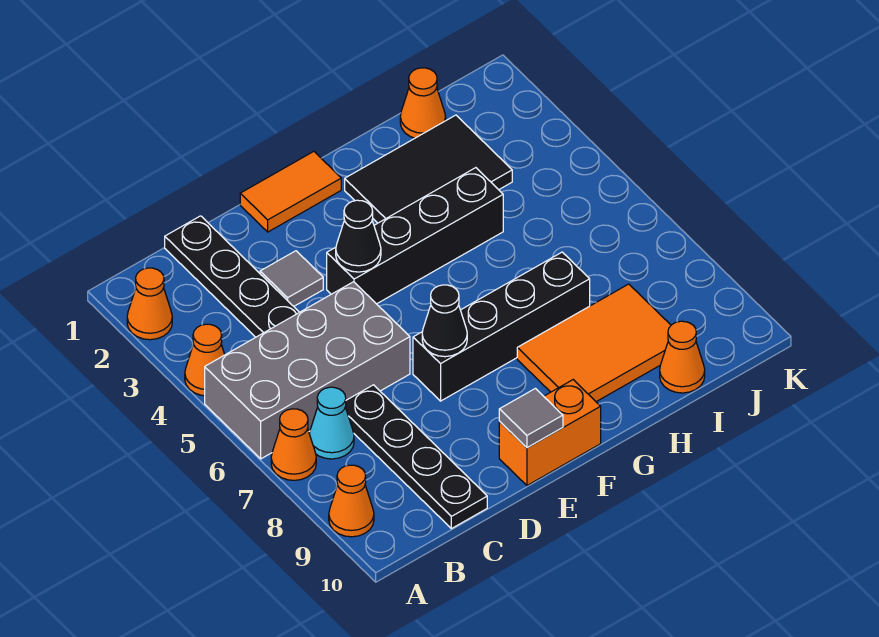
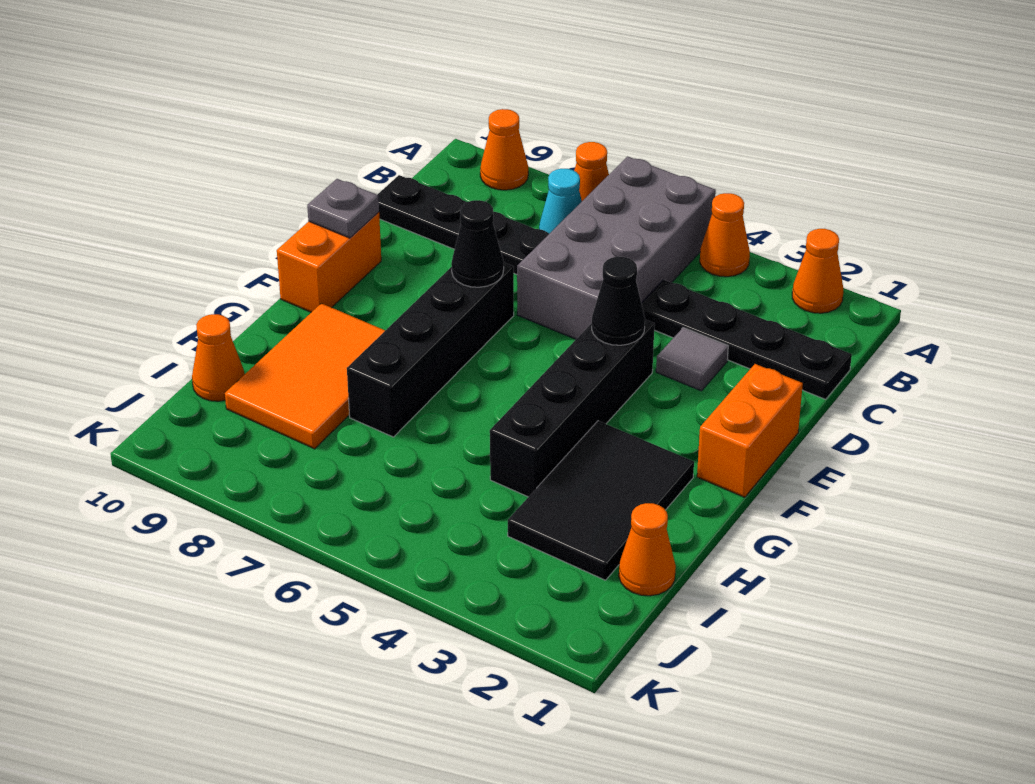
orange 1x2 tile [240,151,341,232] -> orange 1x2 brick [697,364,803,497]
grey 1x1 tile [499,388,563,448] -> grey 1x1 plate [307,179,379,238]

